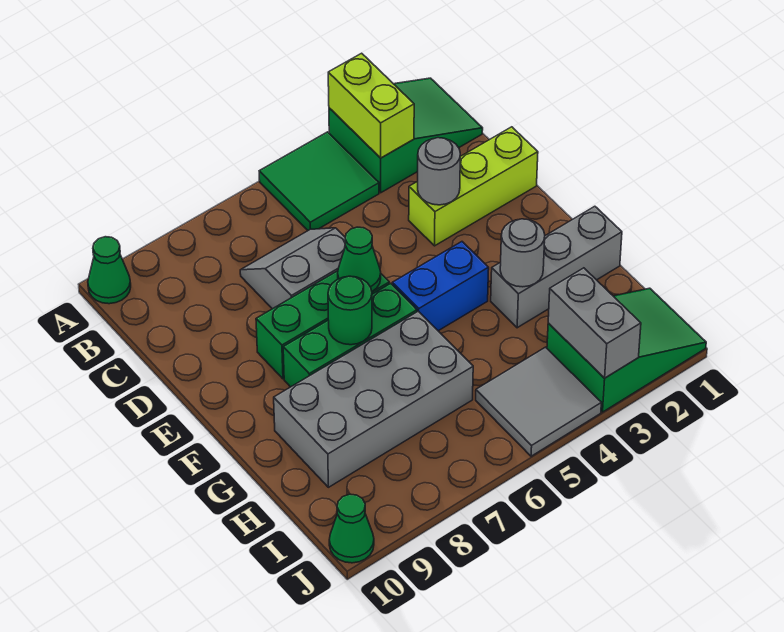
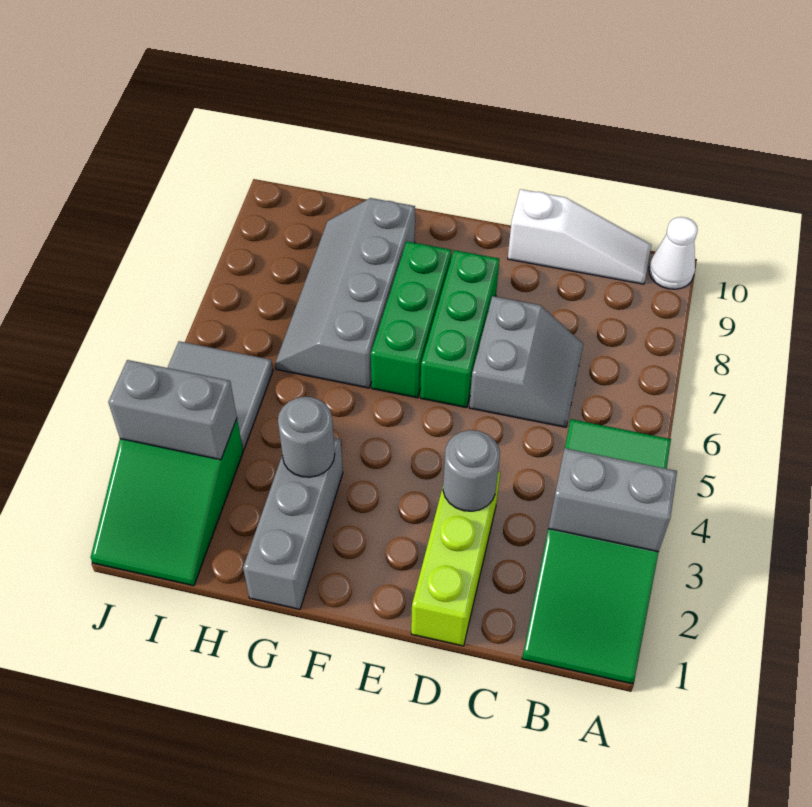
lime 1x2 brick [328,53,414,158] -> grey 1x2 brick [548,448,677,552]
green 1x1 cone [88,237,131,304] -> white 1x1 cone [649,217,698,289]
none -> white 1x3 slope [508,189,651,284]
green 1x1 cone [338,227,381,291] -> none
blue 1x2 brick [392,242,489,331] -> none
green 1x1 round brick [328,276,372,345] -> none
grey 2x4 brick [274,311,473,487] -> grey 2x4 slope [275,198,415,388]
green 1x1 cone [329,494,374,563] -> none

